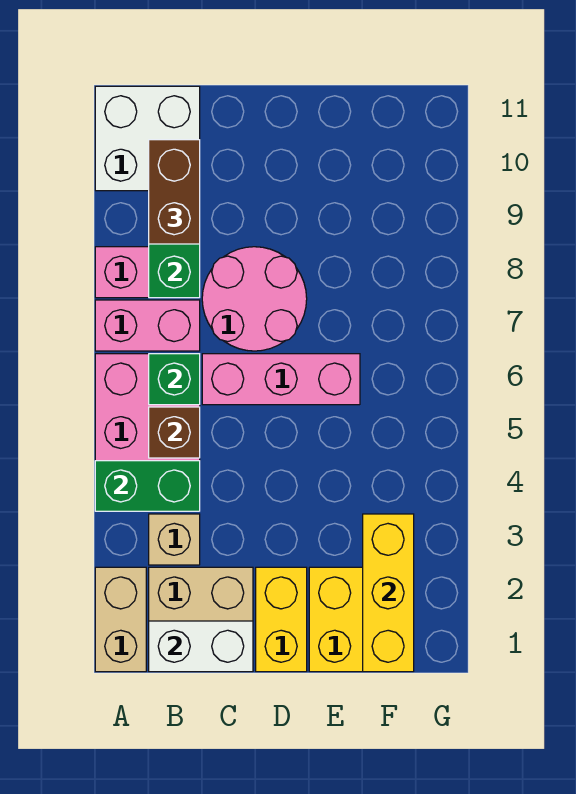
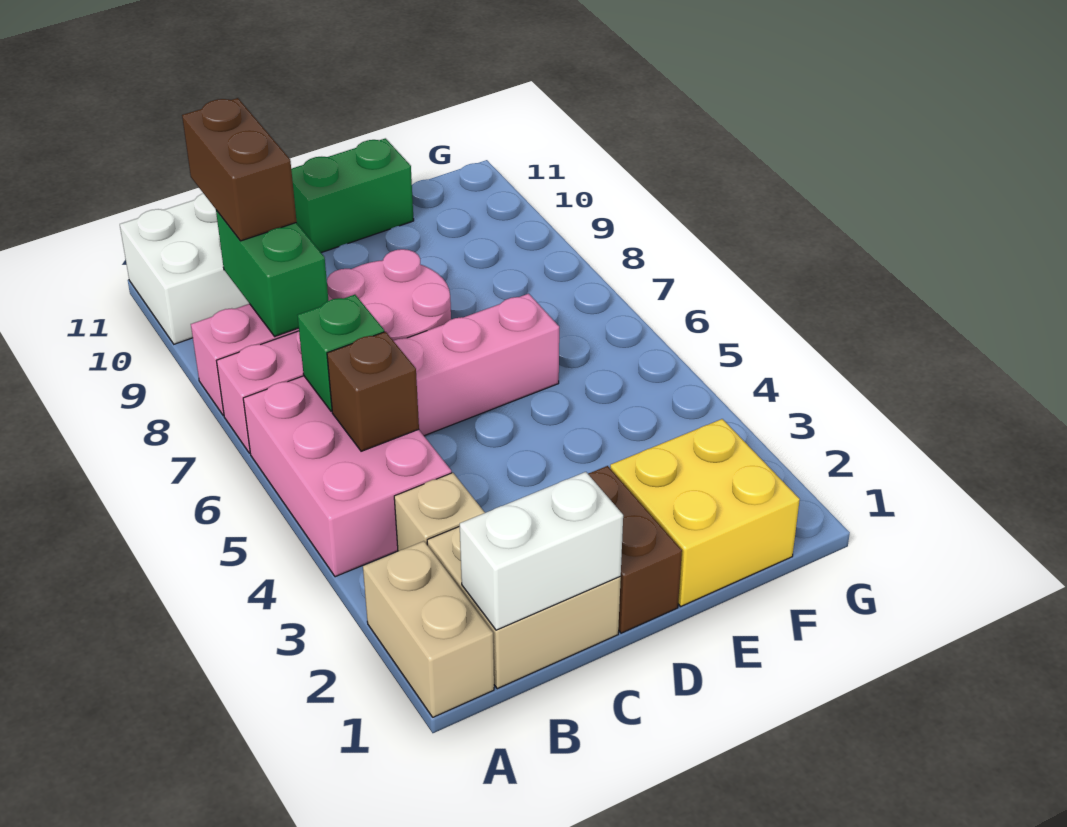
green 1x2 brick [95,461,200,511] -> green 1x2 brick moved to [291,138,414,253]
yellow 1x2 brick [256,567,307,672] -> brown 1x2 brick [588,466,682,633]
yellow 1x3 brick [363,514,414,672] -> none

